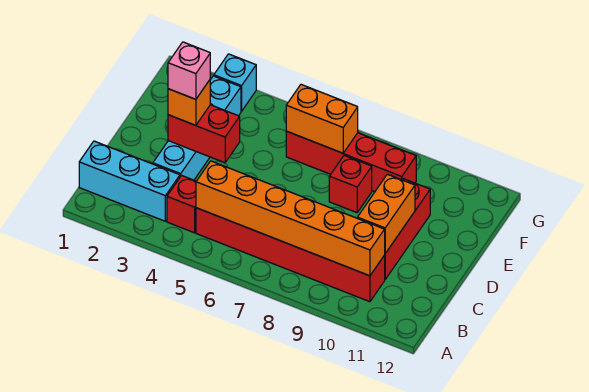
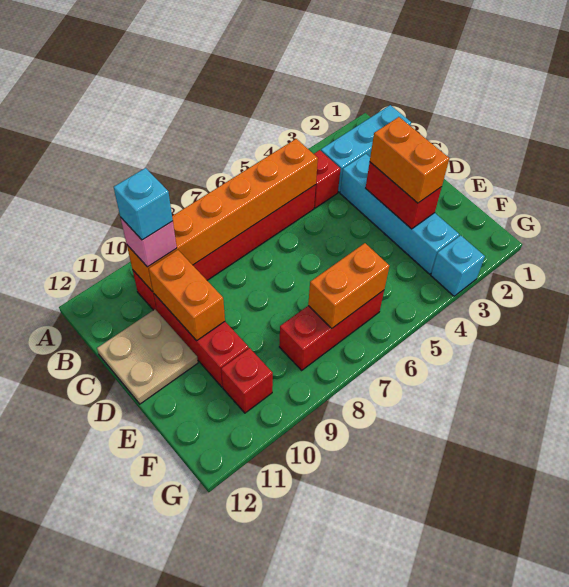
none -> cyan 1x1 brick [114,168,173,240]
none -> tan 2x2 plate [97,310,198,404]
red 1x2 brick [168,105,240,163] -> red 1x2 brick turned to [366,162,442,229]
orange 1x1 brick [168,80,210,125] -> orange 1x2 brick [370,117,449,203]
pink 1x1 brick [168,42,210,99] -> pink 1x1 brick moved to [121,218,177,267]
red 1x1 brick [329,155,372,213] -> red 1x1 brick moved to [221,348,273,413]
red 1x4 brick [286,131,416,192] -> red 1x3 brick [279,290,384,370]

